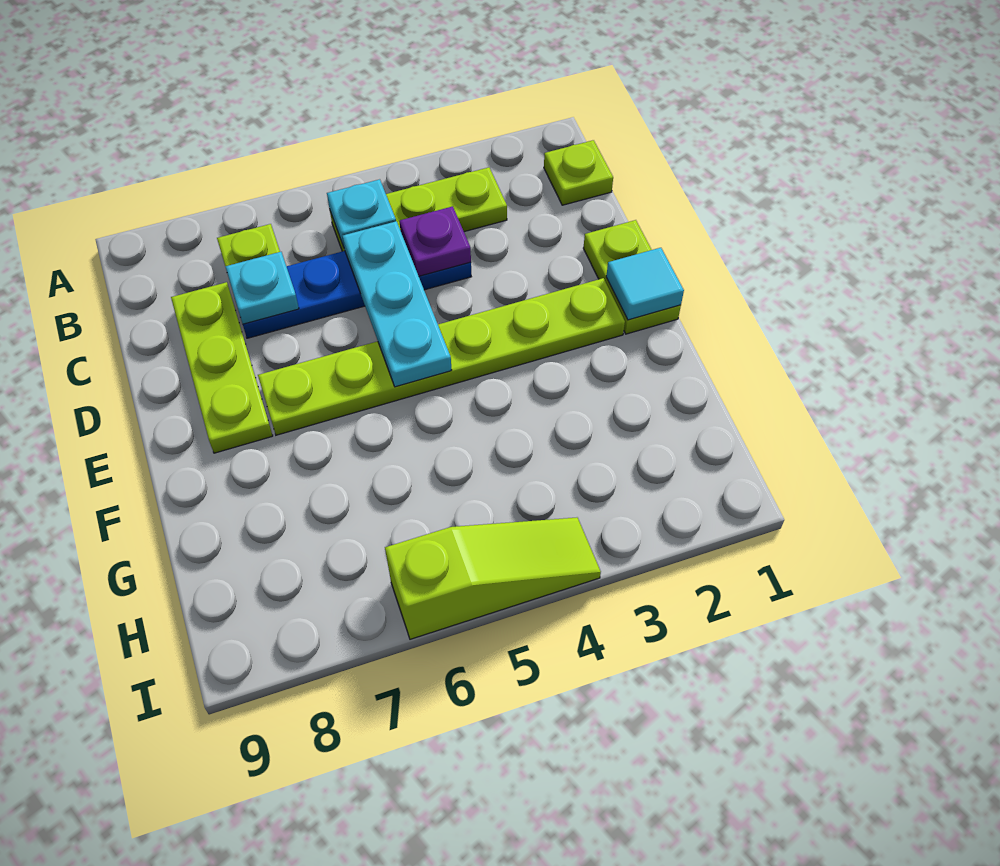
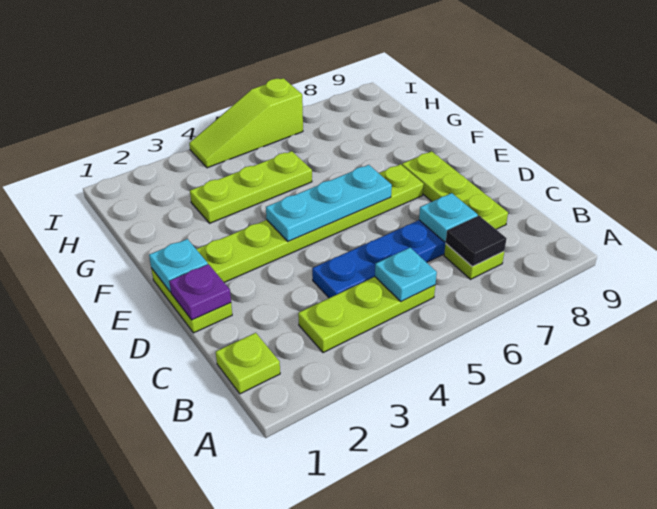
none -> black 1x1 tile [445,216,507,267]
purple 1x1 plate [400,206,471,276] -> purple 1x1 plate moved to [169,264,231,320]
cyan 1x3 plate [343,221,451,387] -> cyan 1x3 plate turned to [266,165,392,242]
cyan 1x1 tile [606,248,684,320] -> cyan 1x1 plate [149,239,208,292]
none -> lime 1x3 plate [190,151,312,223]

